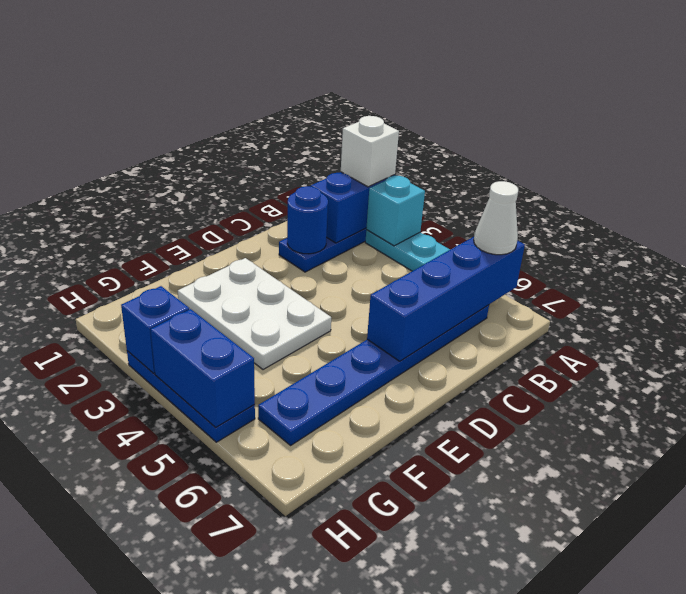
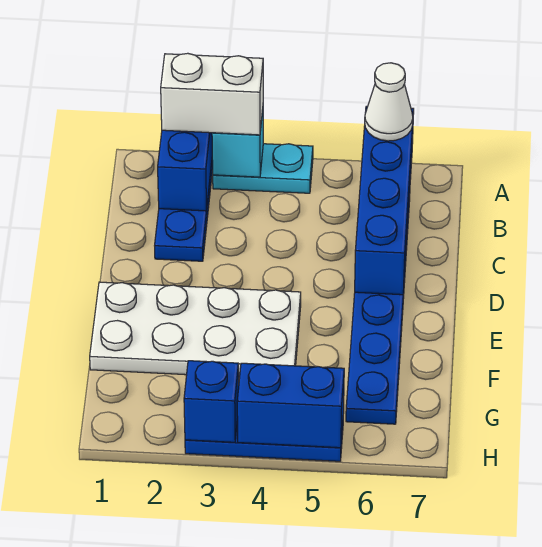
white 1x1 brick [341,116,399,187] -> white 1x2 brick [161,53,263,135]
blue 1x1 round brick [287,186,328,254] -> none
white 2x3 plate [178,258,331,370] -> white 2x4 plate [90,282,301,377]

